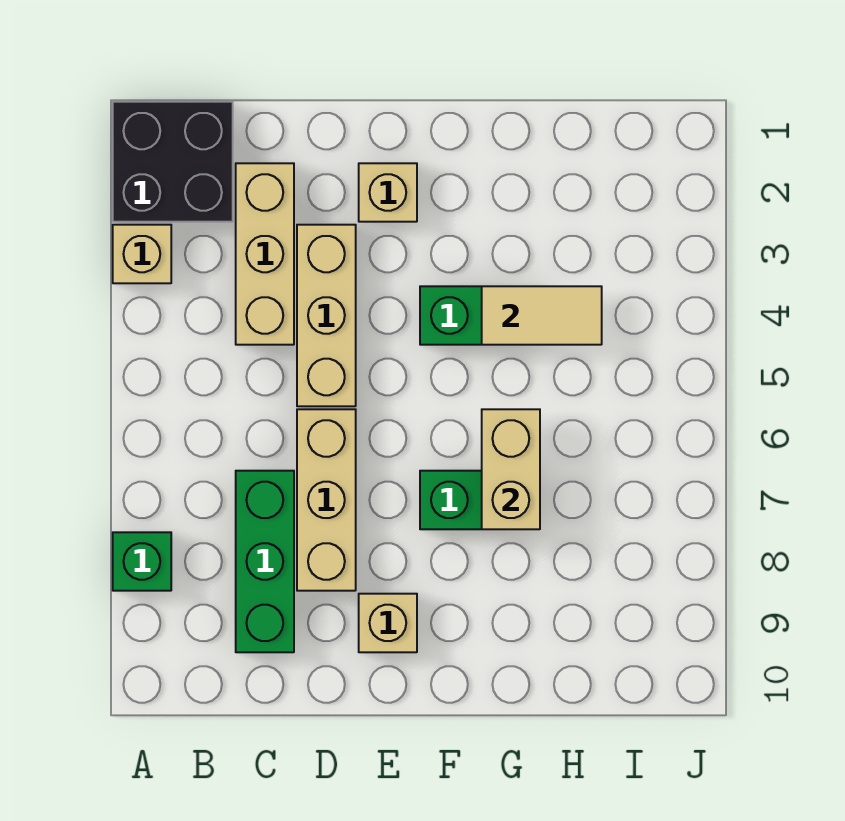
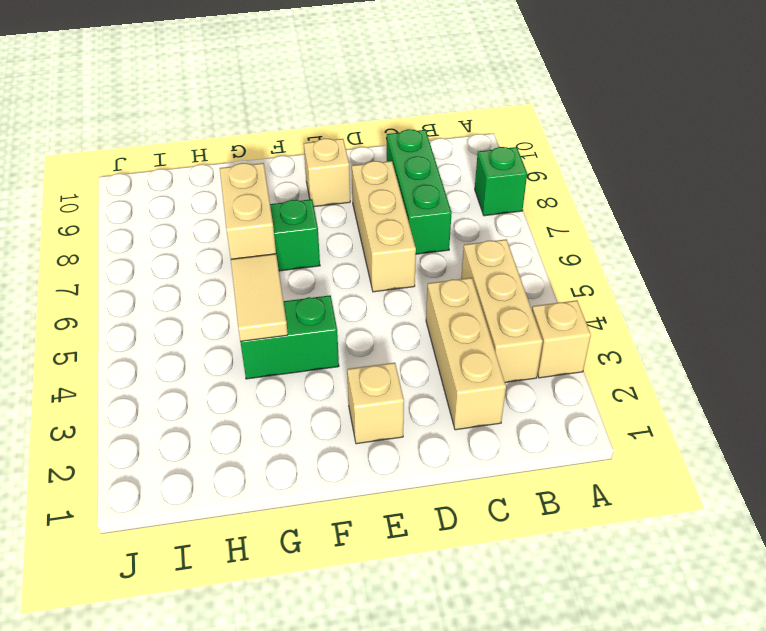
black 2x2 brick [113,102,233,222] -> none
tan 1x3 brick [297,225,356,406] -> tan 1x3 brick moved to [461,239,543,383]
tan 1x2 tile [482,286,602,345] -> tan 1x2 tile turned to [231,254,288,341]

